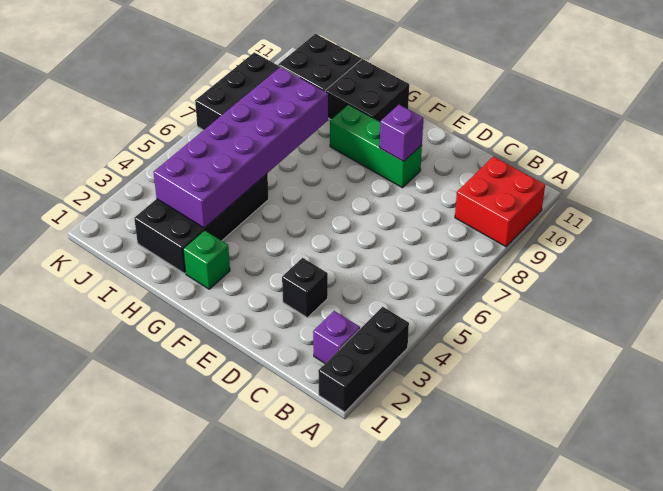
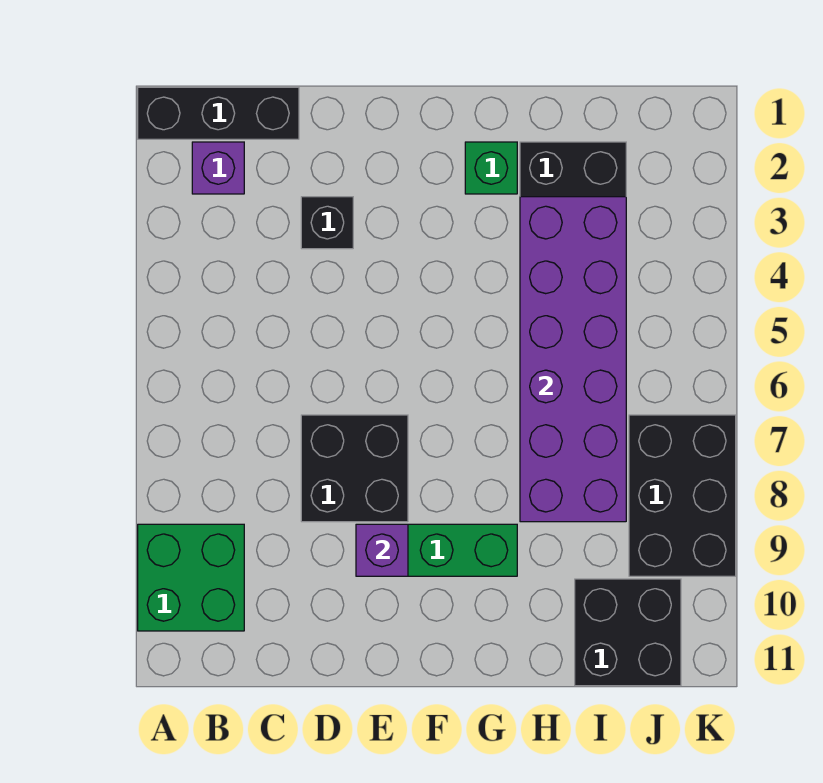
black 1x3 brick [318,307,409,412] -> black 1x3 brick turned to [138,87,299,139]
red 2x2 brick [455,156,545,247] -> green 2x2 brick [138,524,244,631]
black 2x2 brick [325,59,409,122] -> black 2x2 brick moved to [301,415,408,522]

